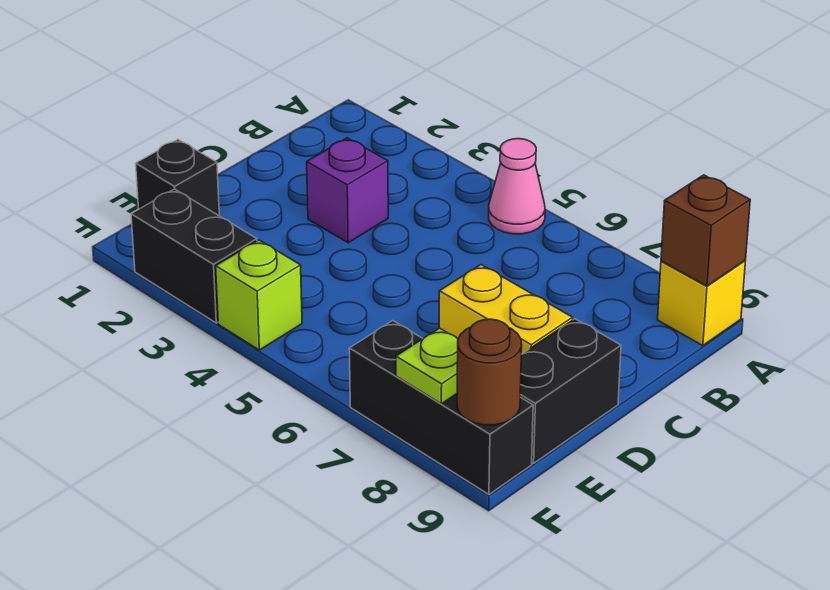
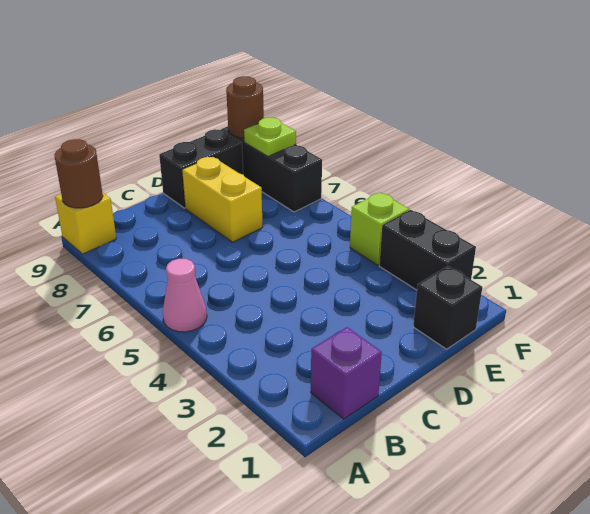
brown 1x1 brick [661,175,750,286] -> brown 1x1 round brick [55,139,103,208]
purple 1x1 brick [307,138,388,243] -> purple 1x1 brick moved to [311,327,382,419]

